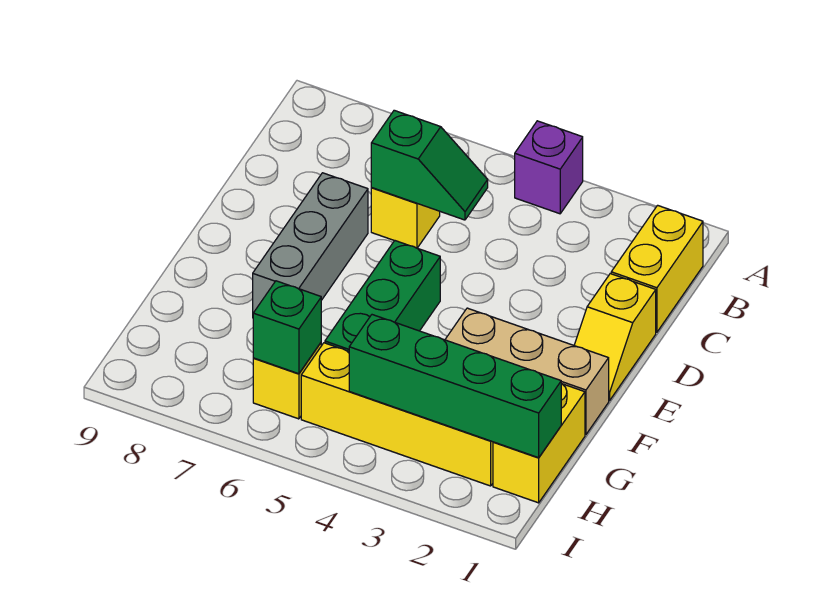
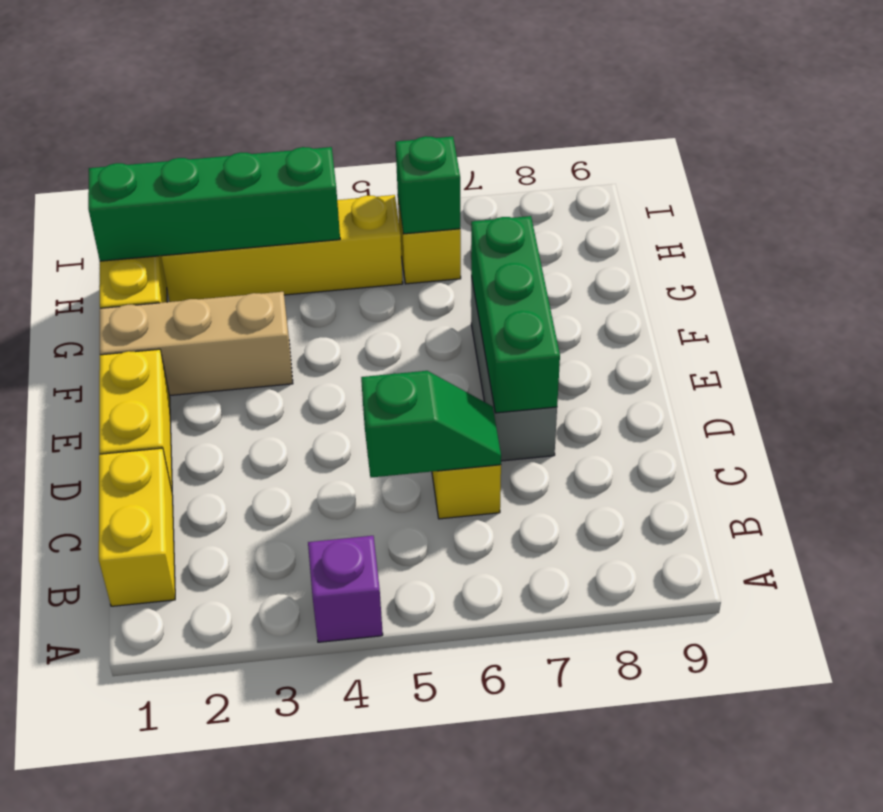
green 1x2 slope [371,110,488,220] -> green 1x2 slope turned to [361,371,501,477]
yellow 1x2 slope [574,274,656,401] -> yellow 1x2 brick [99,349,172,491]
green 1x3 brick [325,241,440,351] -> green 1x3 brick moved to [471,216,560,413]

